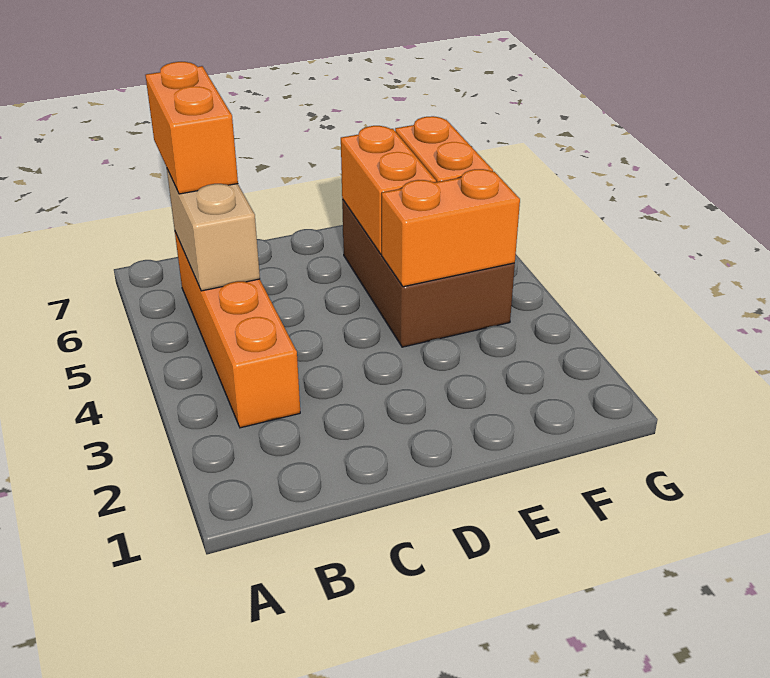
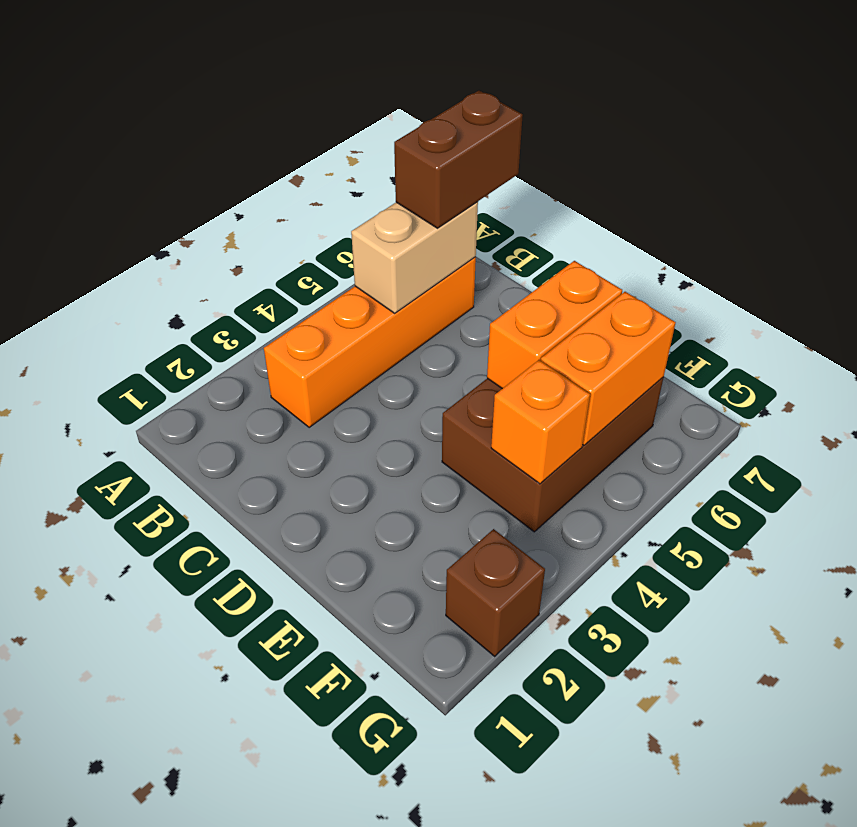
orange 1x2 brick [145,62,238,194] -> brown 1x2 brick [394,91,523,228]
orange 1x2 brick [382,169,520,287] -> orange 1x1 brick [491,360,590,484]
none -> brown 1x1 brick [446,529,545,656]

